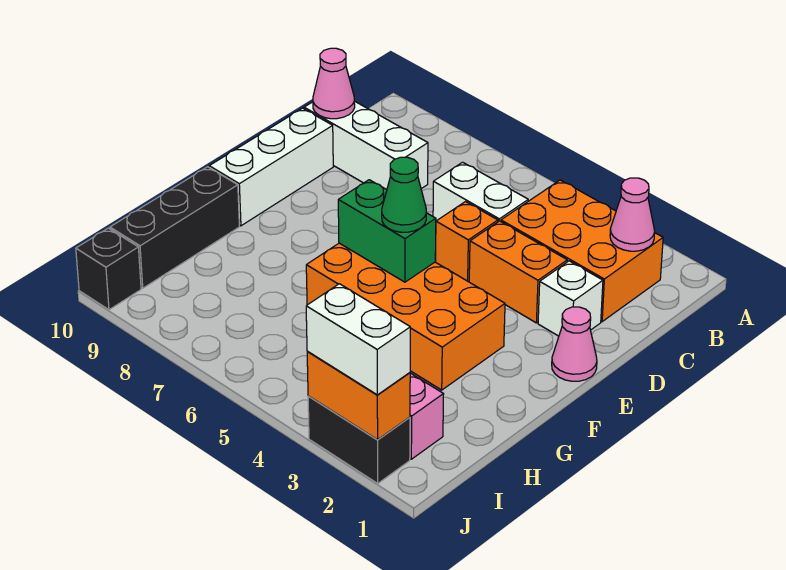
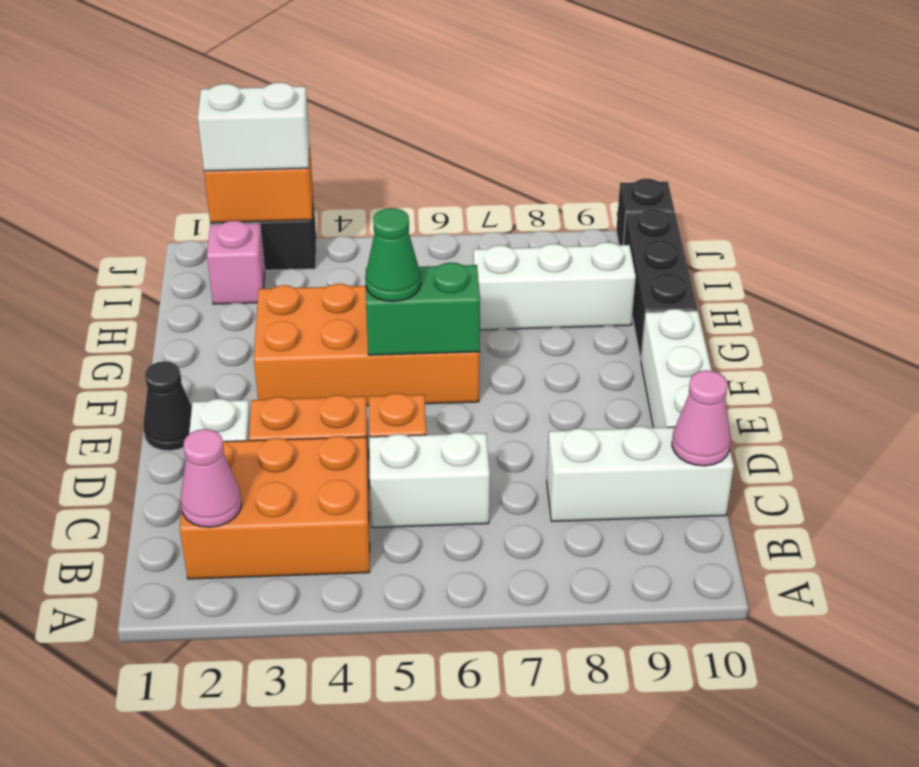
pink 1x1 cone [552,307,597,381] -> black 1x1 cone [143,361,192,451]
none -> white 1x3 brick [473,242,636,330]

